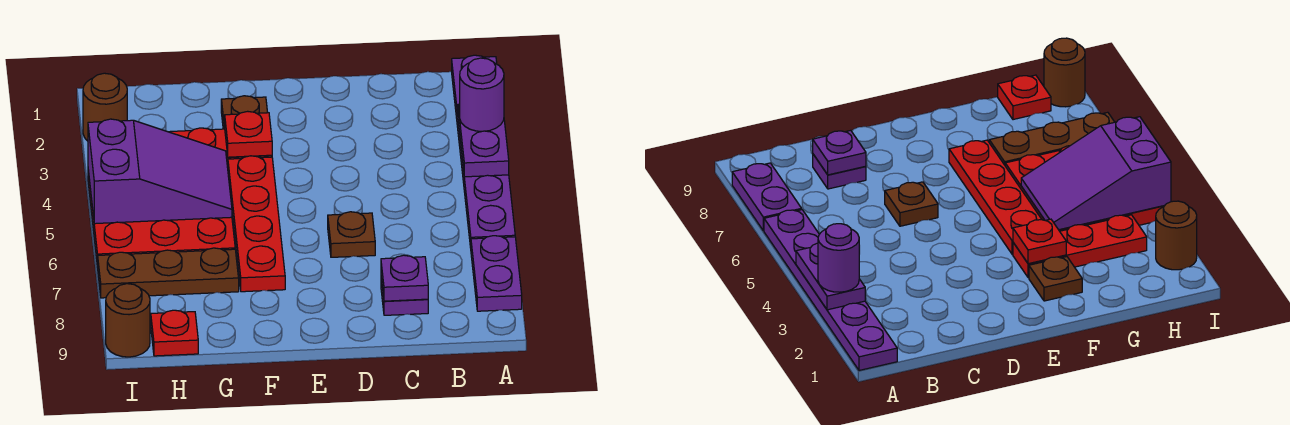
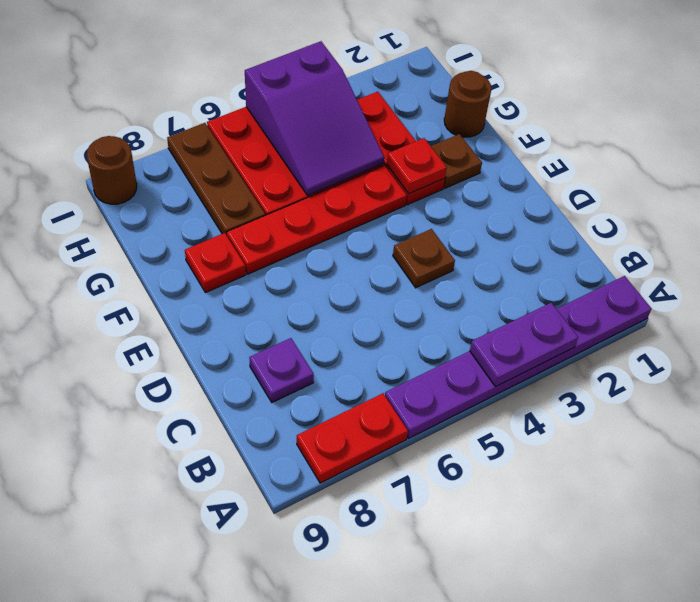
purple 1x1 round brick [460,58,504,131] -> none
purple 1x2 plate [471,236,522,311] -> red 1x2 plate [297,393,408,483]
purple 1x1 plate [381,255,428,301] -> none
brown 1x1 plate [328,212,375,257] -> brown 1x1 plate moved to [393,229,455,288]
red 1x1 plate [151,310,198,356] -> red 1x1 plate moved to [185,233,246,293]
brown 1x1 round brick [83,73,127,141] -> brown 1x1 round brick moved to [444,71,491,137]

